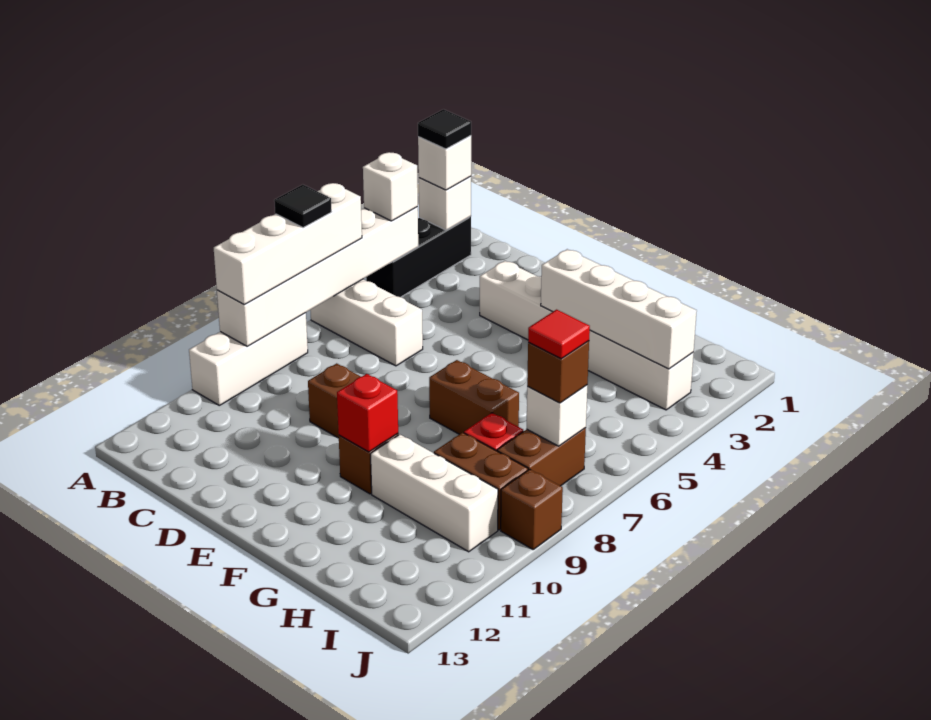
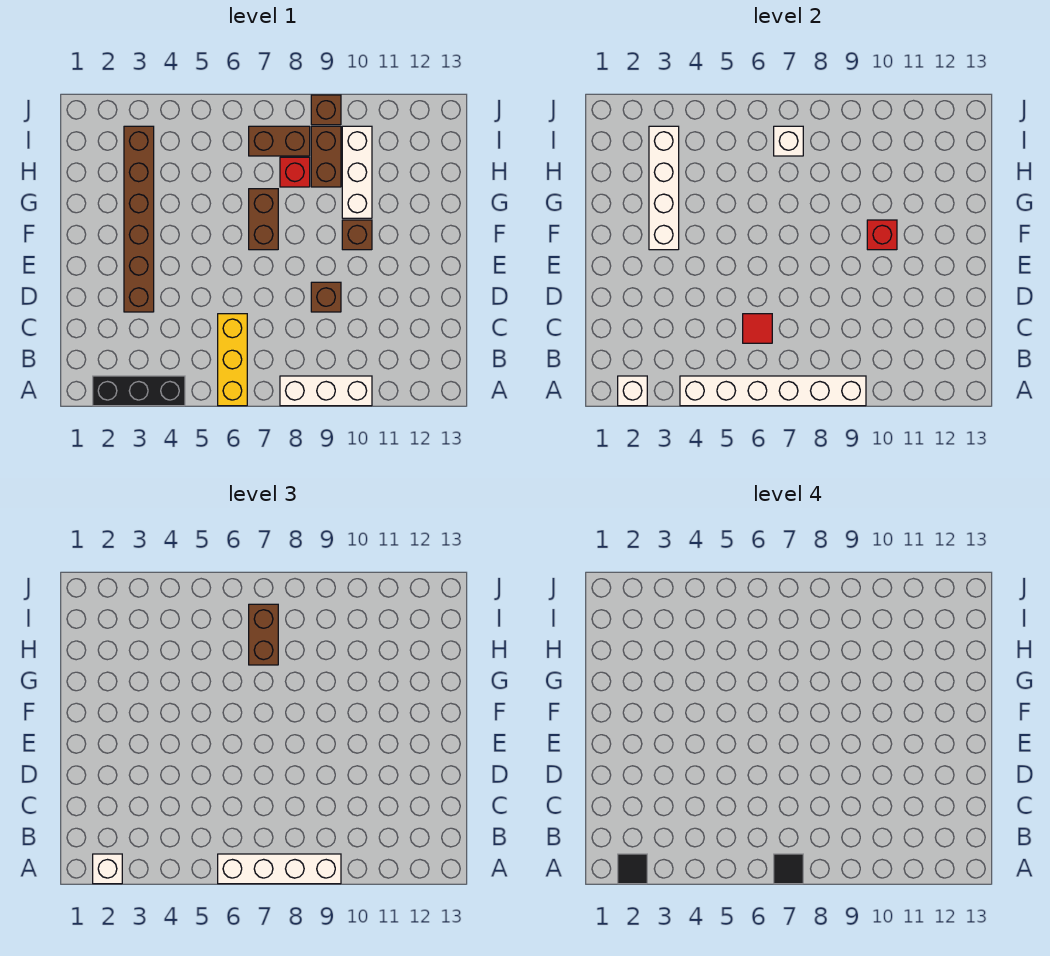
white 1x1 brick [363,152,418,221] -> none
white 1x3 brick [310,279,423,366] -> yellow 1x3 brick [218,314,247,406]
white 1x6 brick [480,261,694,410] -> brown 1x6 brick [124,126,154,312]
brown 1x1 brick [527,341,589,403] -> brown 1x2 brick [249,604,278,665]
red 1x1 tile [528,310,590,359] -> red 1x1 tile moved to [743,314,772,343]

